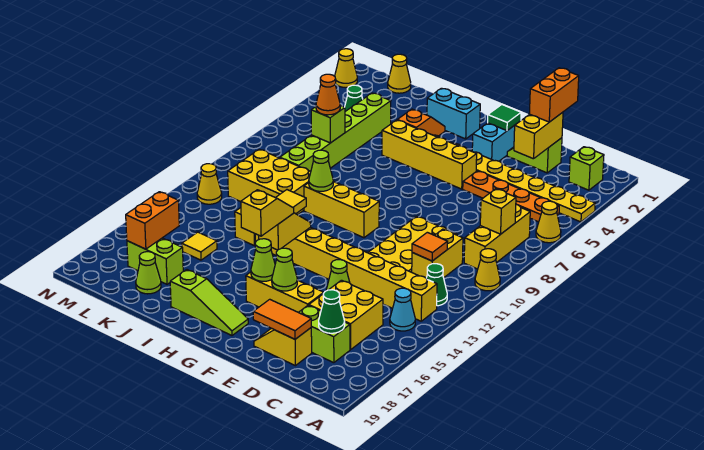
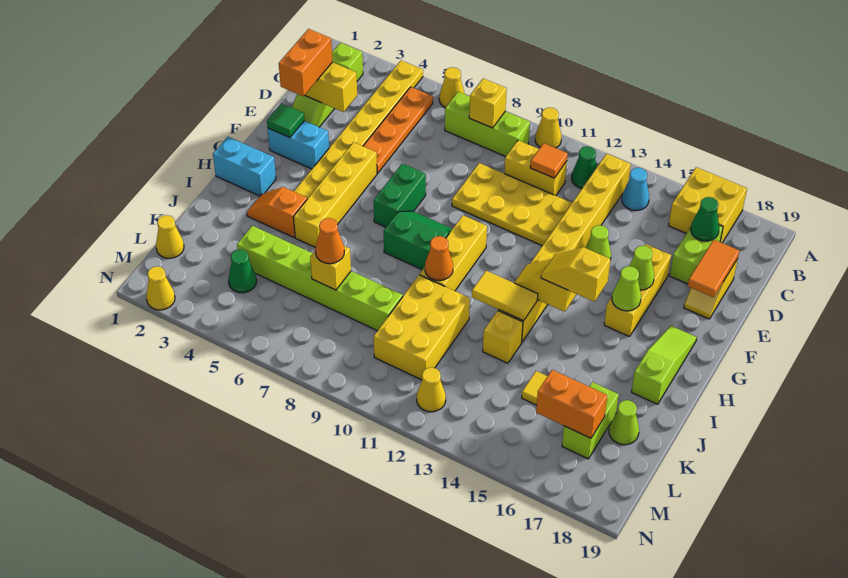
yellow 1x3 brick [464,204,530,269] -> lime 1x3 brick [445,92,530,156]
yellow 2x2 brick [309,280,383,350] -> yellow 2x2 brick moved to [669,167,747,243]
orange 1x2 brick [529,68,579,122] -> orange 1x2 brick turned to [279,29,333,96]
none -> green 1x2 brick [373,164,426,227]
none -> green 2x2 slope [384,211,452,270]
cyan 1x2 brick [427,88,480,139] -> cyan 1x2 brick turned to [213,137,276,196]
lime 1x1 cone [309,150,333,191] -> orange 1x1 cone [425,236,453,281]
lime 1x1 brick [311,106,345,143] -> yellow 1x1 brick [310,246,351,290]

